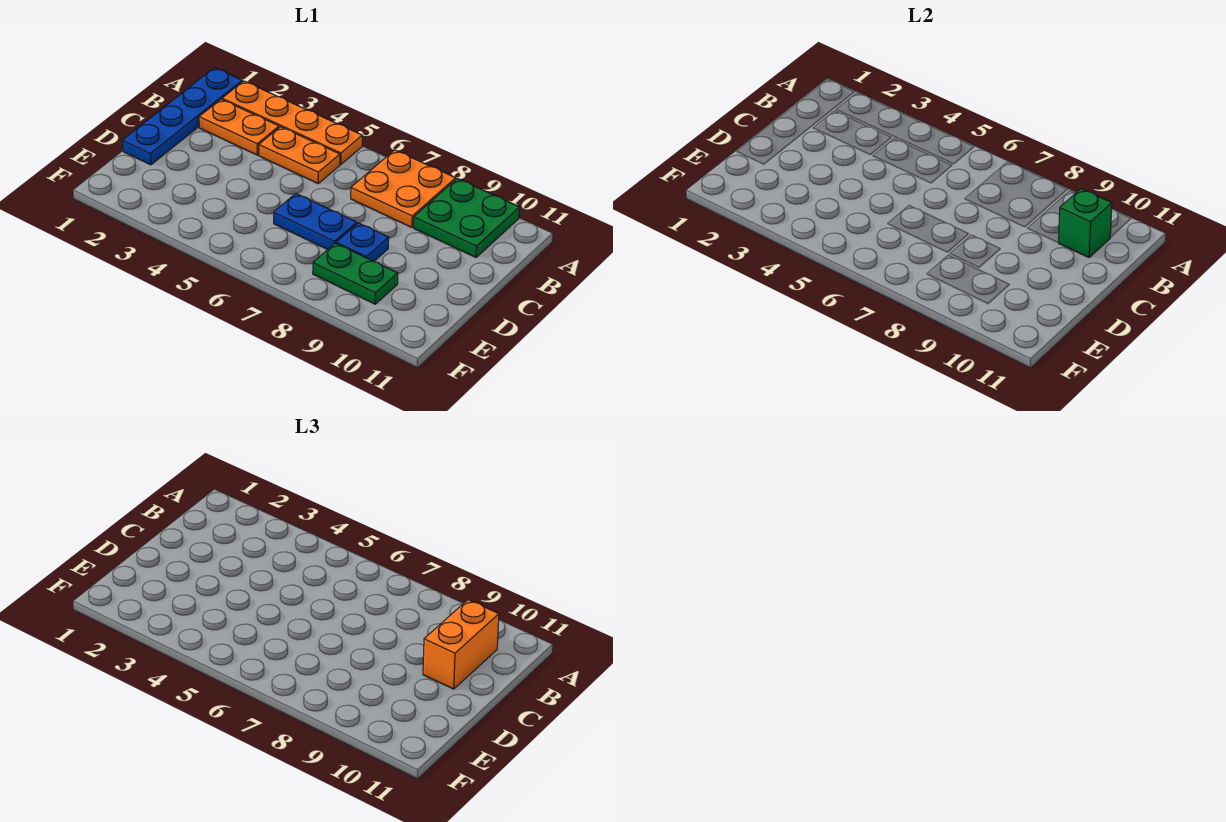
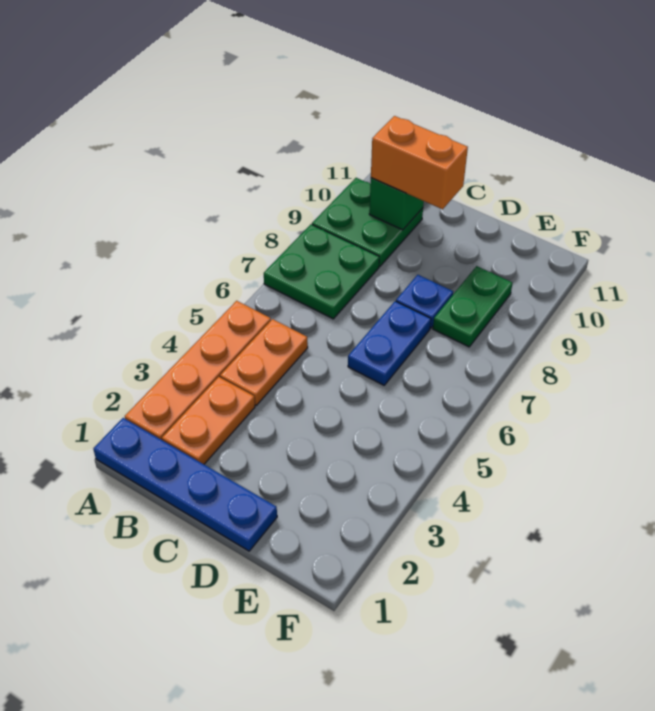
orange 2x2 plate [351,150,456,227] -> green 2x2 plate [264,224,379,319]

